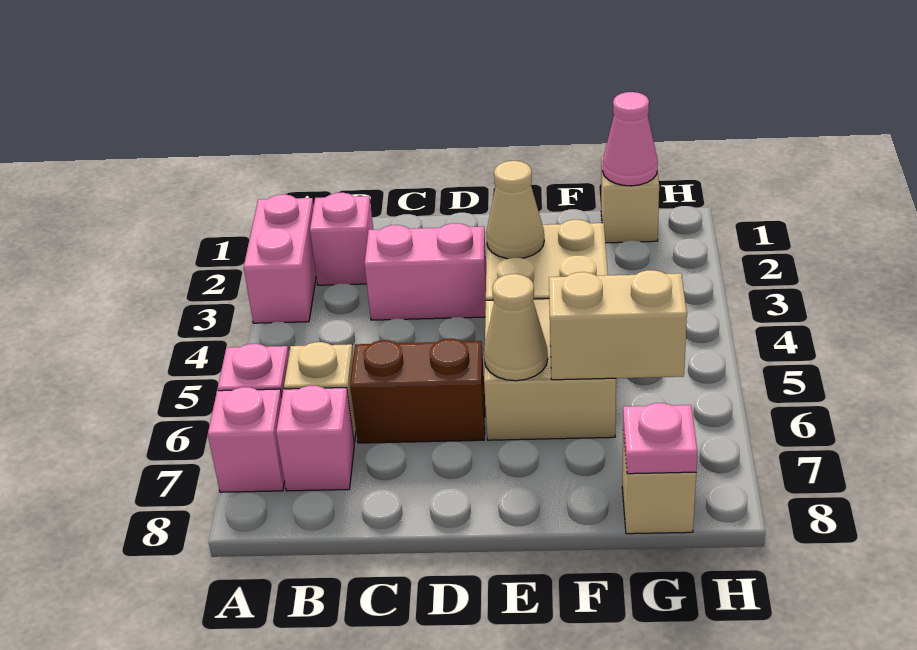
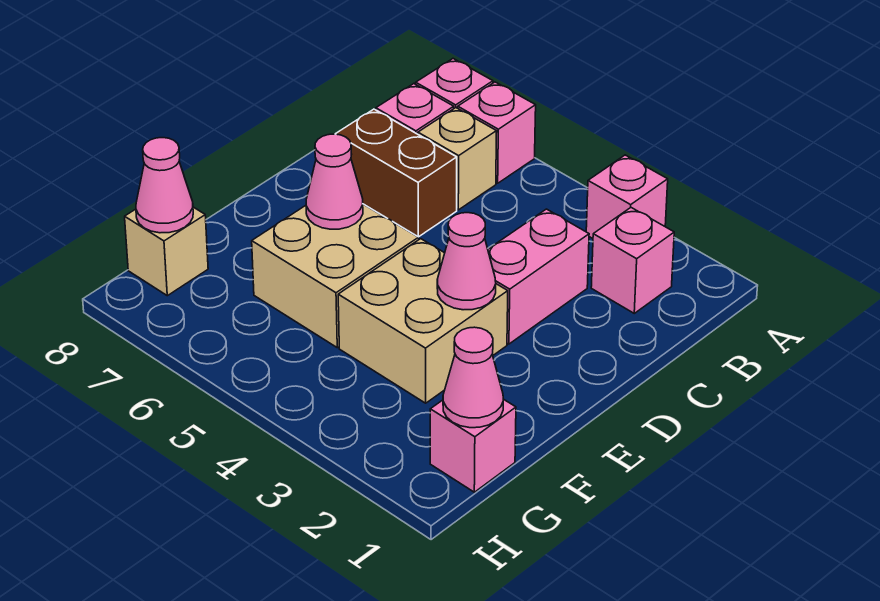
pink 1x2 brick [244,194,316,323] -> pink 1x1 brick [586,155,668,238]
brown 1x2 brick [350,339,485,443] -> brown 1x2 brick turned to [336,109,457,237]
tan 1x1 cone [486,161,544,259] -> pink 1x1 cone [437,213,496,310]
tan 1x1 cone [484,274,548,381] -> pink 1x1 cone [306,134,363,229]
tan 1x2 brick [549,270,687,380] -> none
tan 1x1 brick [601,157,659,243] -> pink 1x1 brick [430,399,516,492]
pink 1x1 plate [623,403,697,474] -> pink 1x1 cone [136,138,193,233]

